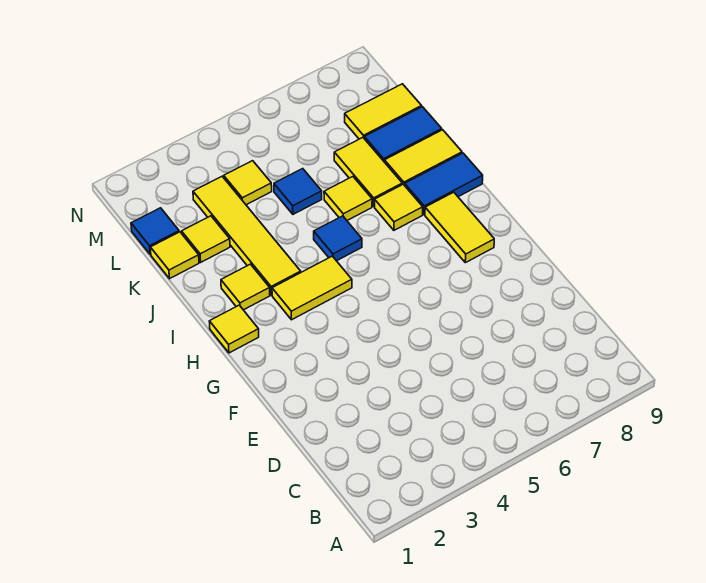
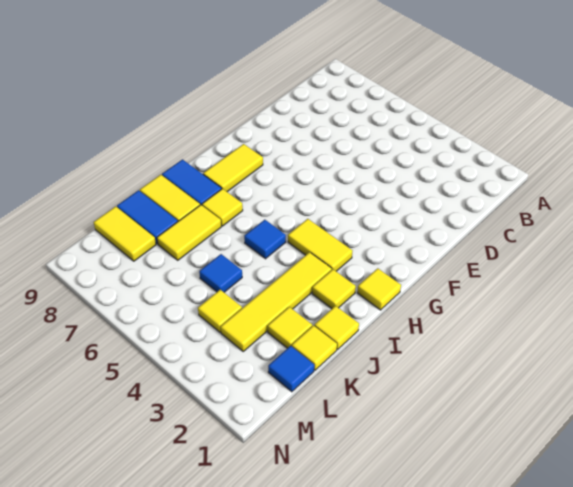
yellow 1x1 tile [324,177,372,220] -> yellow 1x1 tile moved to [314,306,359,349]

